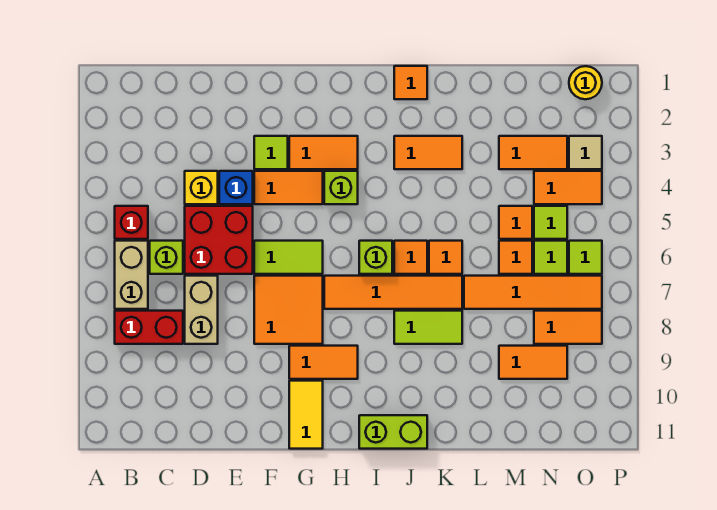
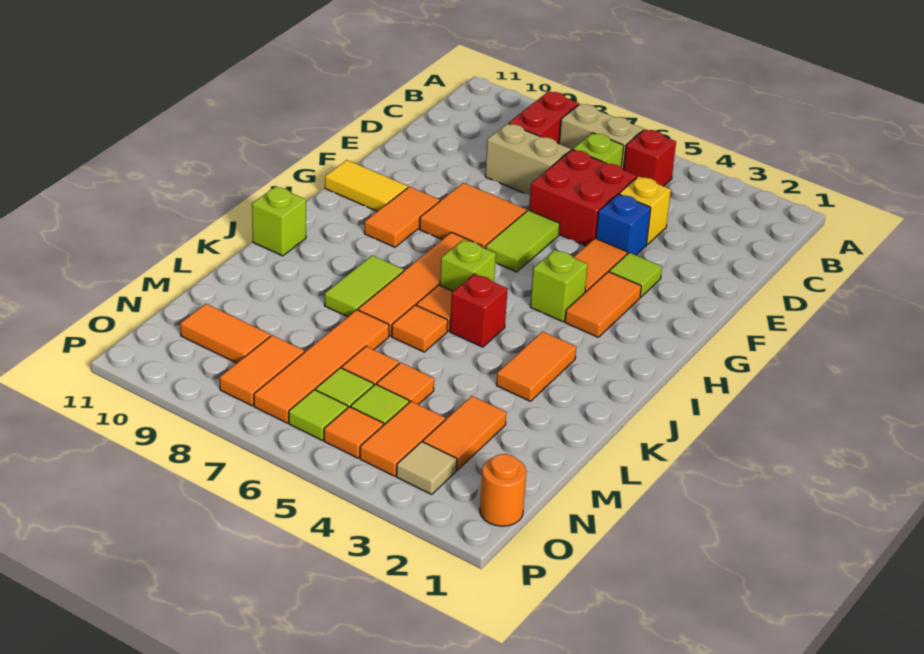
lime 1x2 brick [359,415,427,449] -> lime 1x1 brick [252,186,306,256]
orange 1x1 tile [394,66,427,99] -> orange 1x1 tile moved to [324,407,384,458]
none -> red 1x1 brick [450,274,508,347]
orange 1x2 tile [499,346,567,379] -> orange 1x2 tile turned to [180,304,271,363]
yellow 1x1 round brick [569,66,602,99] -> orange 1x1 round brick [480,454,526,526]

